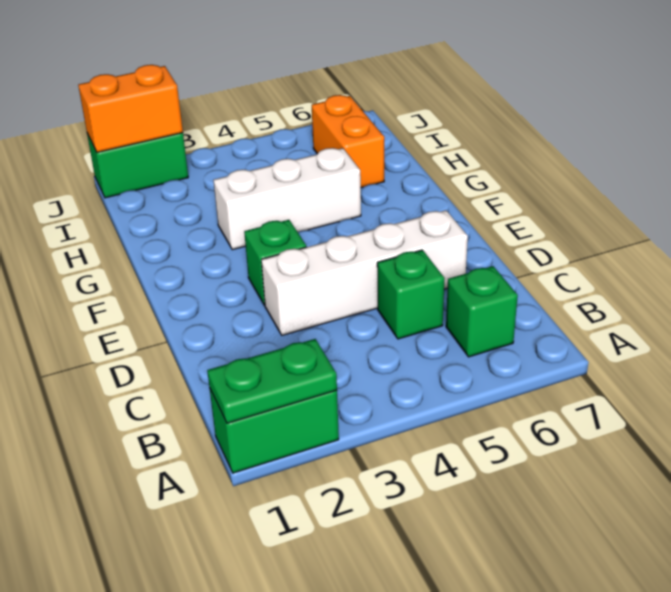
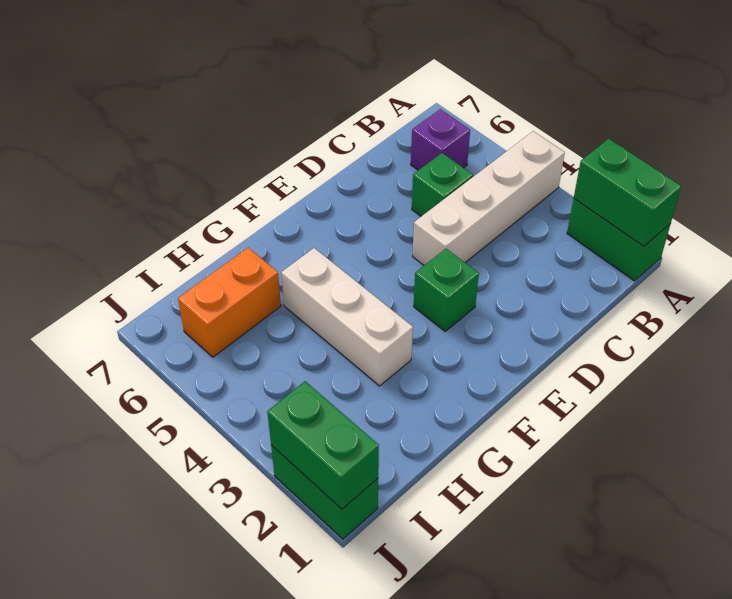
green 1x2 plate [207,339,337,423] -> green 1x2 brick [574,139,681,246]
green 1x1 brick [446,266,518,357] -> purple 1x1 brick [411,109,470,170]
white 1x4 brick [261,210,468,335] -> white 1x4 brick turned to [413,131,565,265]
orange 1x2 brick [78,65,183,152] -> green 1x2 brick [267,381,379,509]

